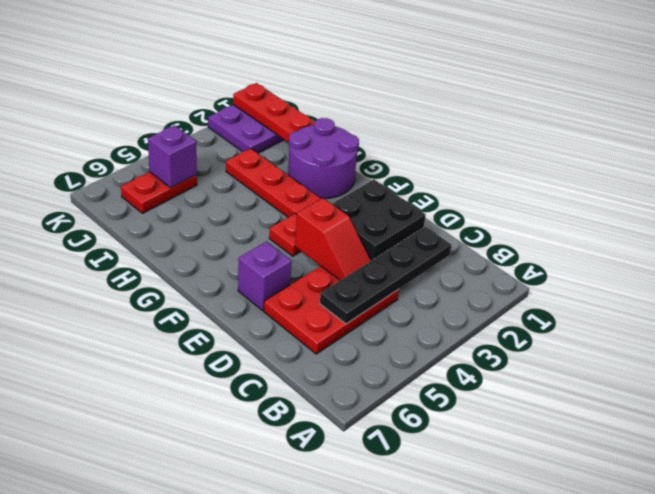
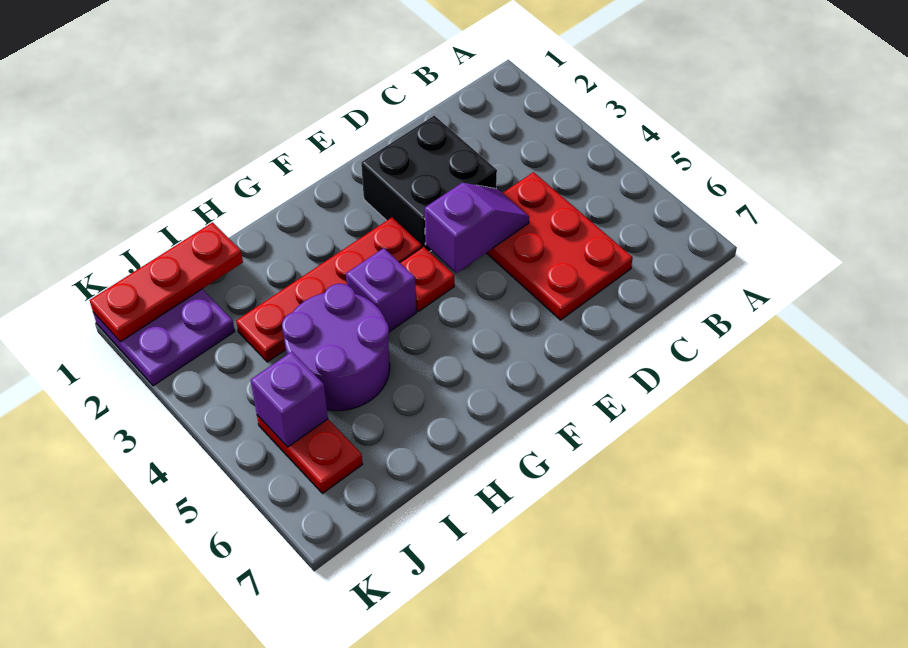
black 1x4 plate [320,227,451,324] -> none
red 1x2 slope [295,198,371,280] -> purple 1x2 slope [425,183,529,273]
purple 1x1 brick [238,242,292,311] -> purple 1x1 brick moved to [346,248,416,332]
purple 2x2 round brick [288,118,359,198] -> purple 2x2 round brick moved to [282,284,390,411]

